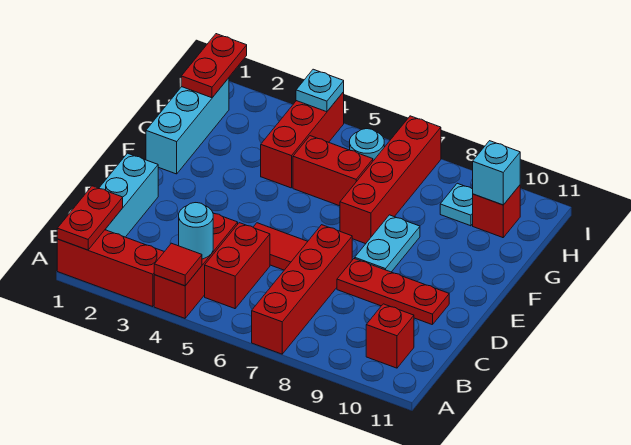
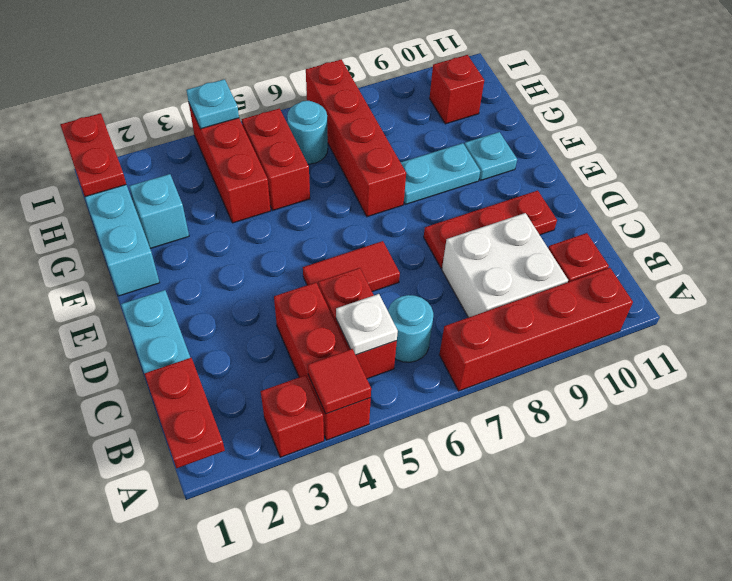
red 1x3 brick [57,230,164,307] -> red 1x1 brick [261,375,324,457]
red 1x4 brick [252,225,352,354] -> red 1x4 brick turned to [439,268,633,391]
cyan 1x1 round brick [178,203,213,259] -> cyan 1x1 round brick moved to [388,295,433,362]
none -> white 1x1 plate [336,294,398,355]
none -> white 2x2 brick [442,213,568,318]
cyan 1x2 plate [355,215,420,272] -> cyan 1x2 plate turned to [401,143,480,204]
red 1x2 brick [293,136,373,206] -> red 1x2 brick turned to [242,108,310,210]
cyan 1x1 plate [440,183,473,226] -> cyan 1x1 plate moved to [465,132,517,180]
cyan 1x1 brick [473,141,520,205] -> cyan 1x1 brick moved to [129,174,189,248]

